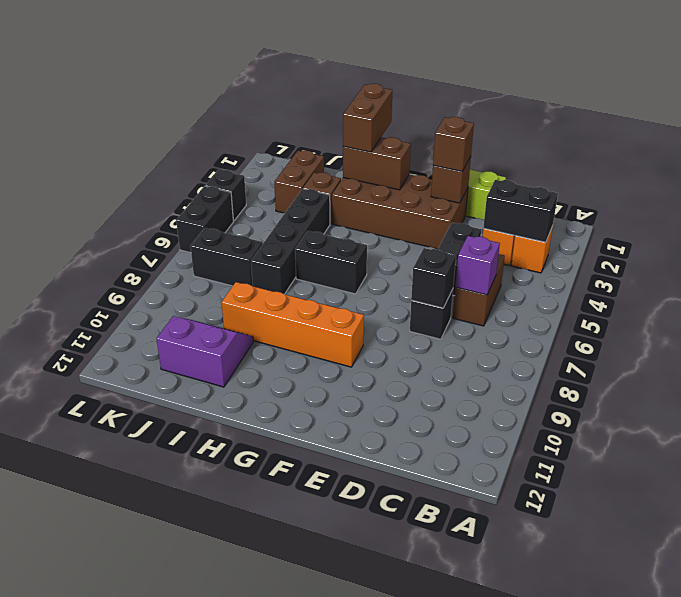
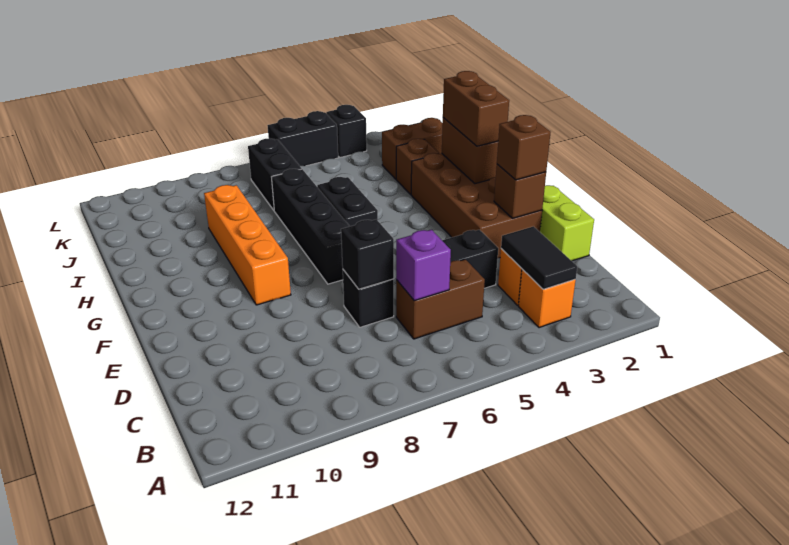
black 1x2 brick [483,180,558,242] -> black 1x2 tile [501,226,577,289]
brown 1x2 brick [343,84,392,152] -> brown 1x2 brick turned to [443,71,509,146]
black 1x4 brick [251,189,330,294] -> black 1x4 brick turned to [272,169,350,284]
purple 2x2 slope [156,316,253,387] -> none

